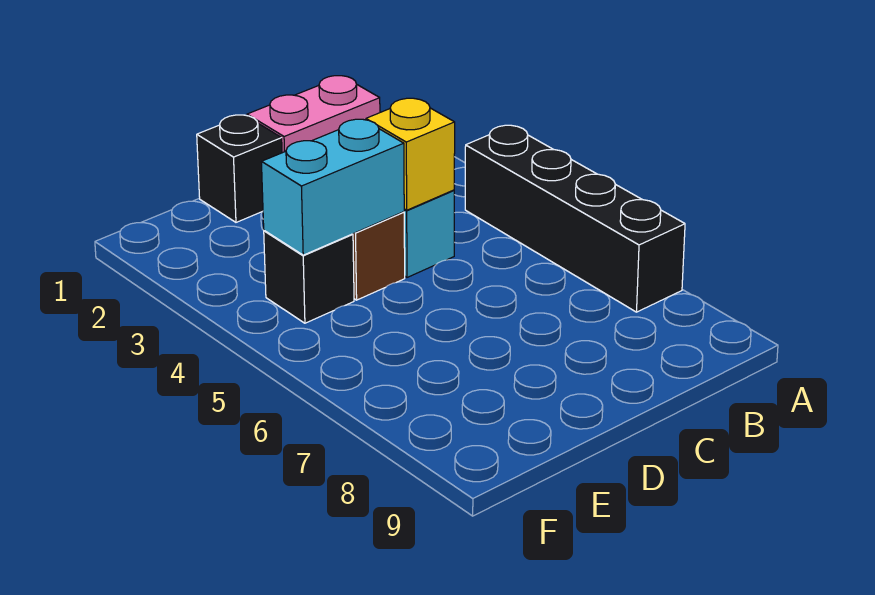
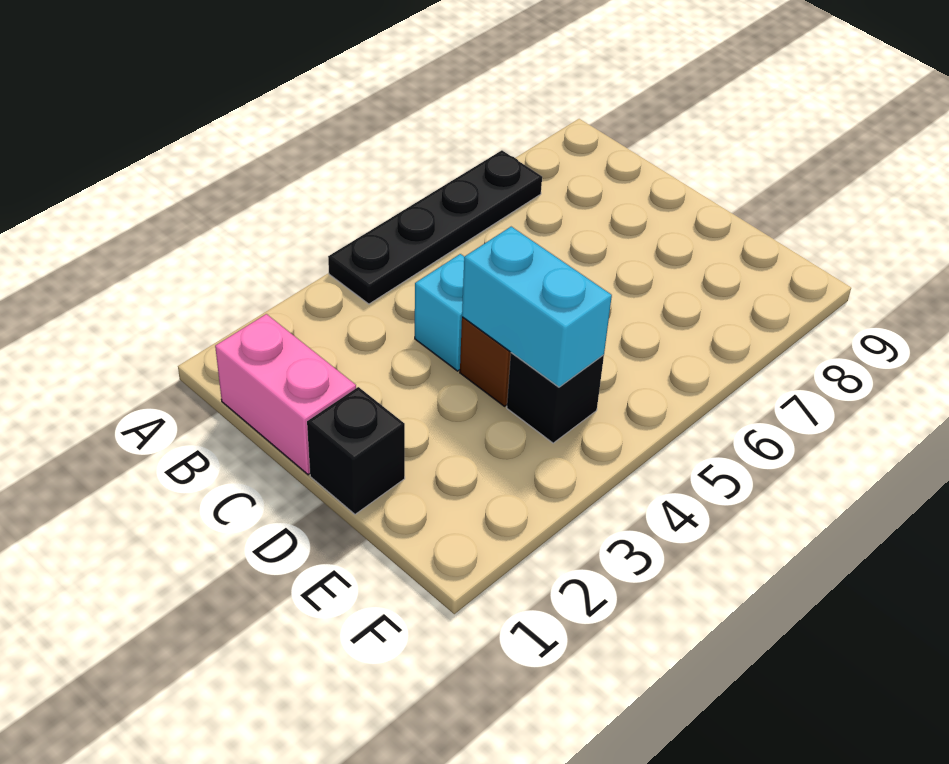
black 1x4 brick [465,125,685,312] -> black 1x4 plate [328,150,542,304]
yellow 1x1 brick [366,98,455,210] -> none

